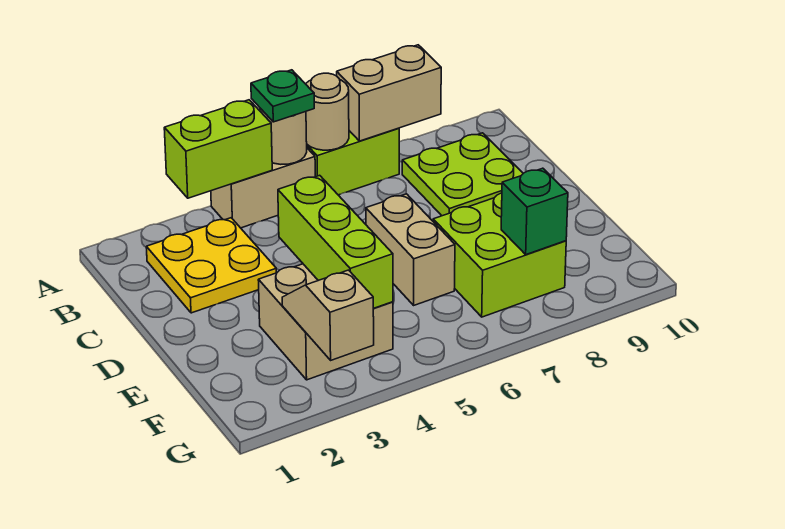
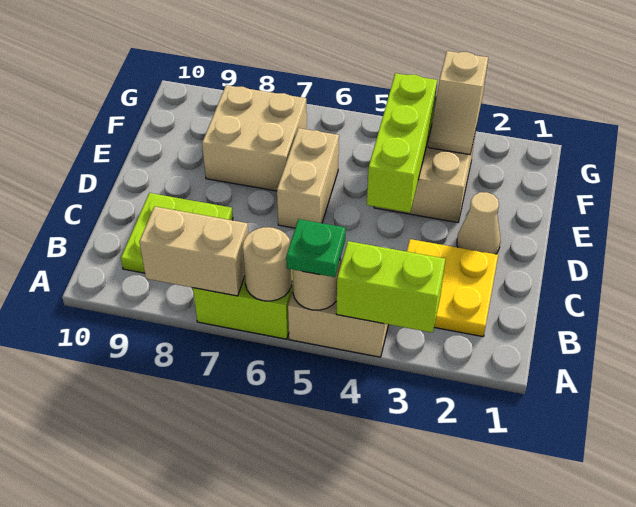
none -> tan 1x1 cone [457,192,500,254]
lime 2x2 brick [433,193,566,317] -> tan 2x2 brick [202,85,307,191]
green 1x1 brick [501,168,568,255] -> none

